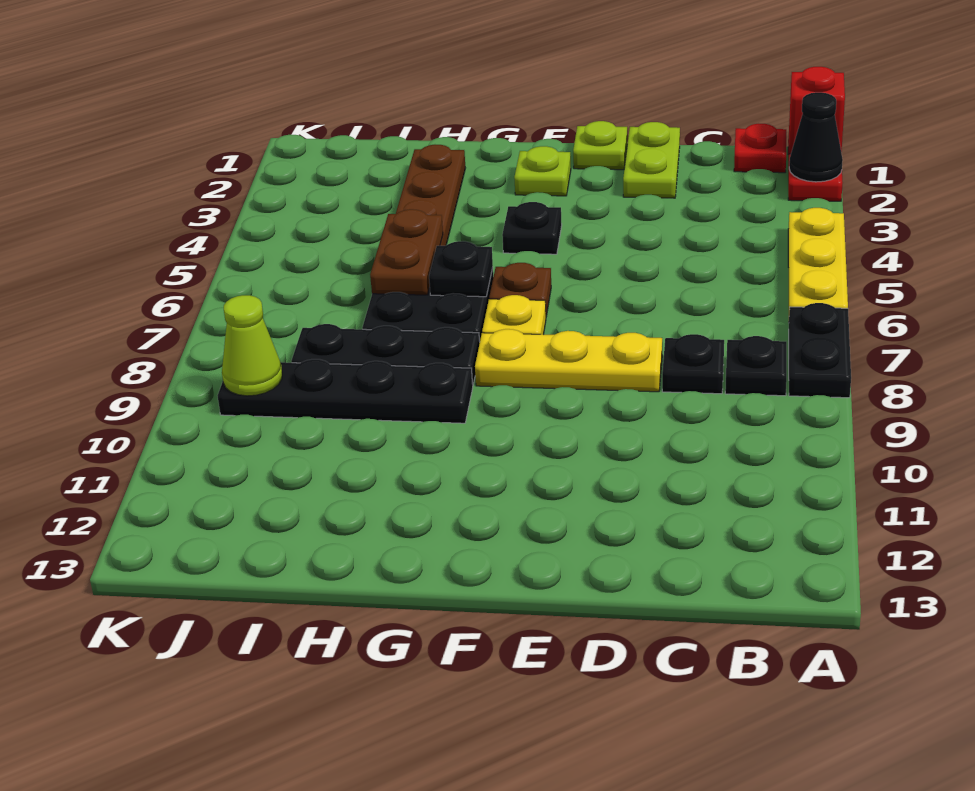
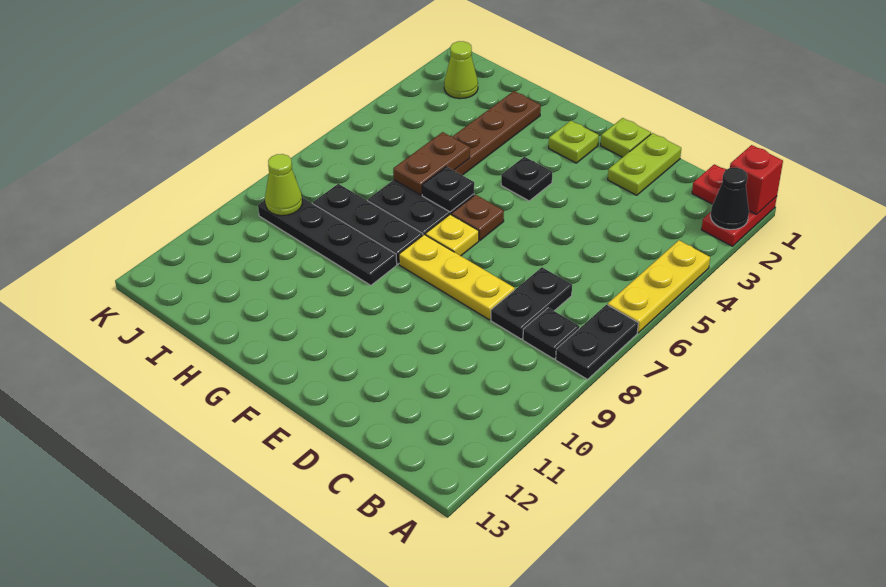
black 1x1 plate [662,334,724,394] -> black 1x2 plate [491,267,572,339]
none -> lime 1x1 cone [444,41,478,99]

